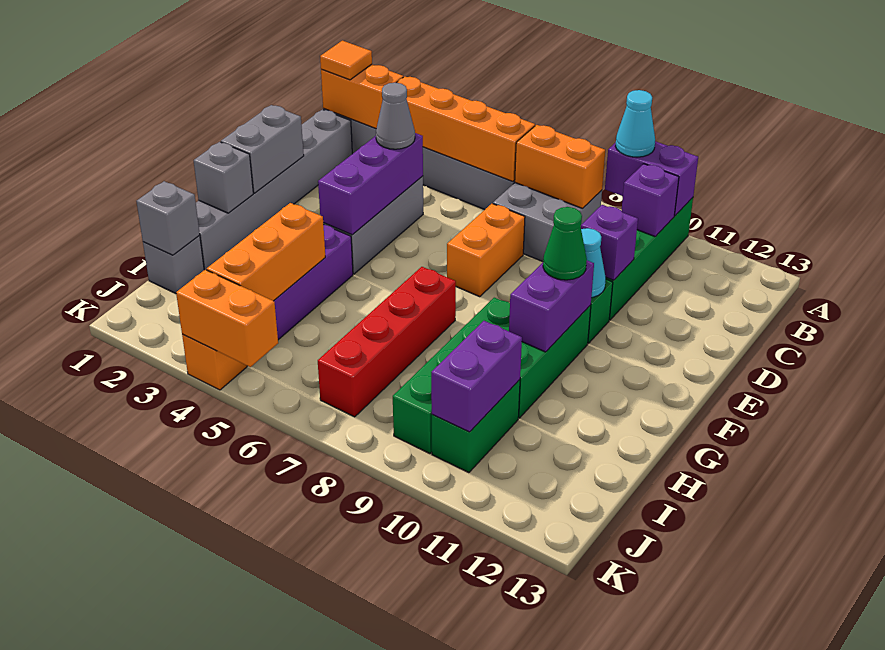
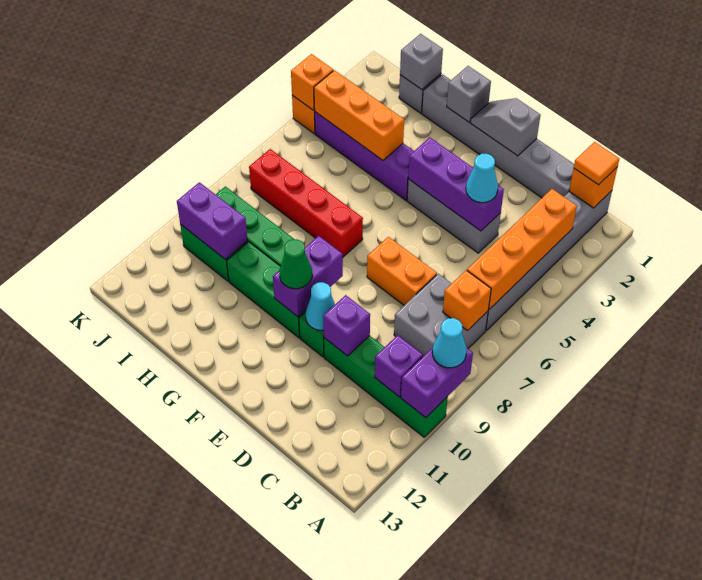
orange 1x2 brick [321,64,403,129] -> orange 1x1 brick [569,168,617,208]
orange 1x2 brick [514,125,605,208] -> orange 1x1 brick [443,270,491,330]
grey 1x1 cone [376,83,415,149] -> cyan 1x1 cone [466,154,498,203]
grey 1x2 brick [221,105,304,193] -> grey 1x2 slope [470,98,540,156]
purple 1x2 brick [509,261,594,352] -> purple 1x2 brick turned to [273,236,343,317]
orange 1x2 brick [176,270,278,367] -> orange 1x1 brick [291,54,333,110]

